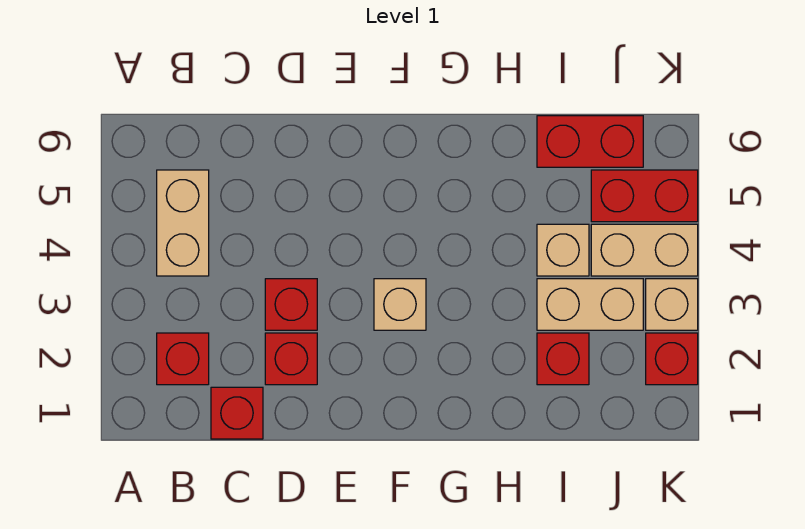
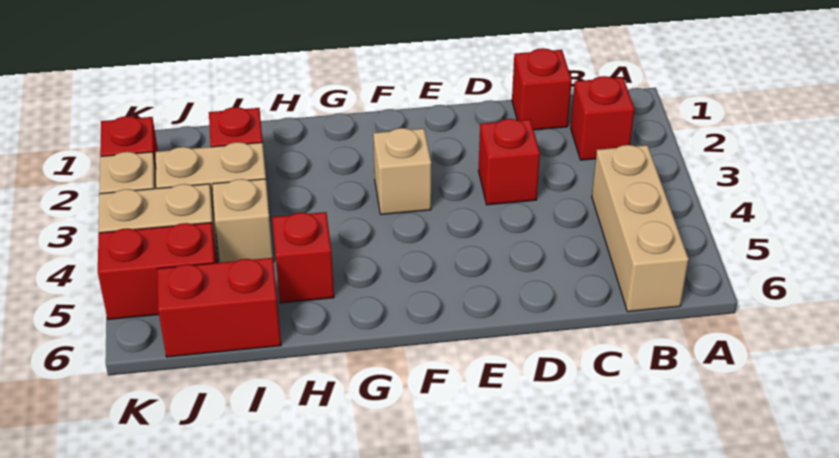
tan 1x2 brick [157,170,209,276] -> tan 1x3 brick [592,145,689,312]
red 1x1 brick [265,333,317,385] -> red 1x1 brick moved to [272,212,334,303]

